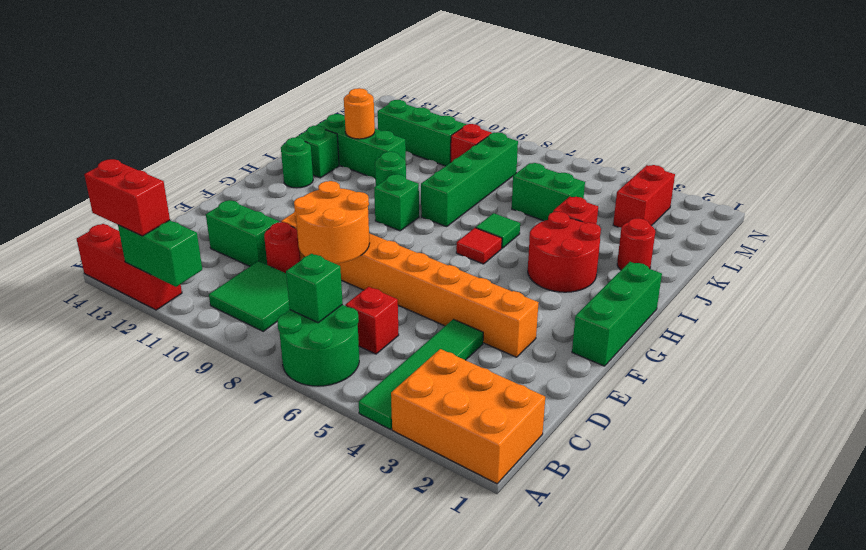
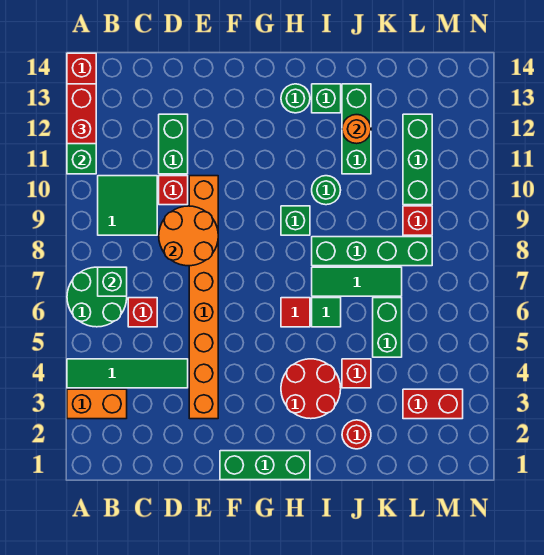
orange 2x3 brick [391,349,545,484] -> orange 1x2 brick [67,389,127,419]
red 1x1 round brick [264,222,301,273] -> red 1x1 brick [159,176,188,205]
none -> green 1x3 tile [312,267,402,296]

